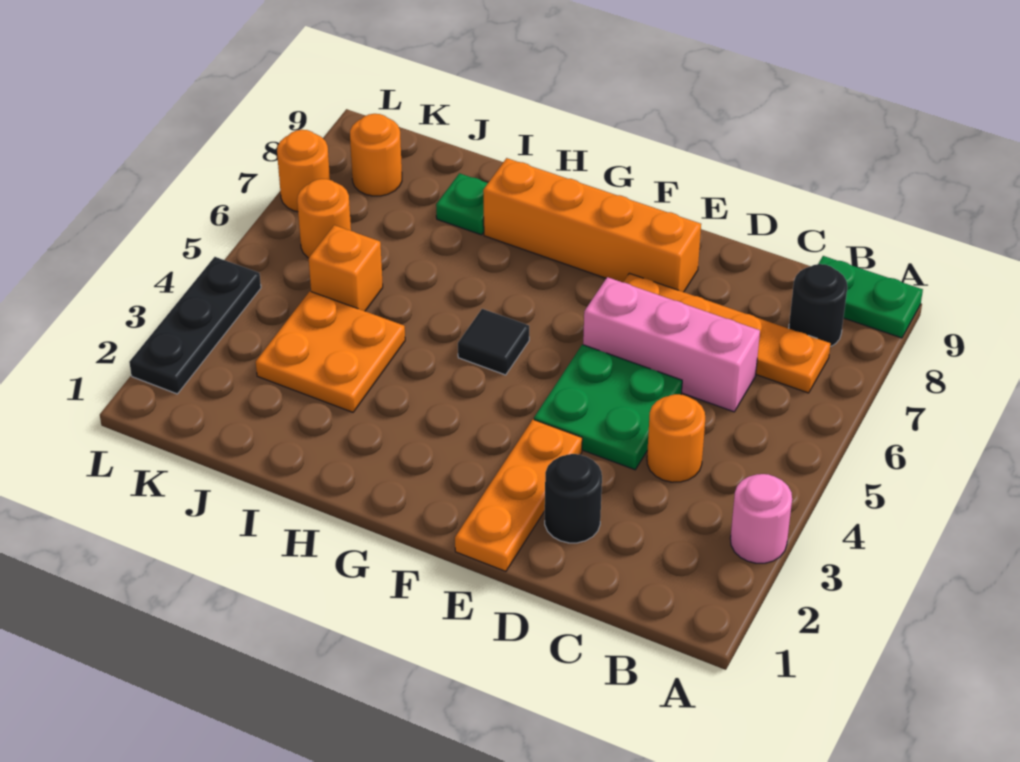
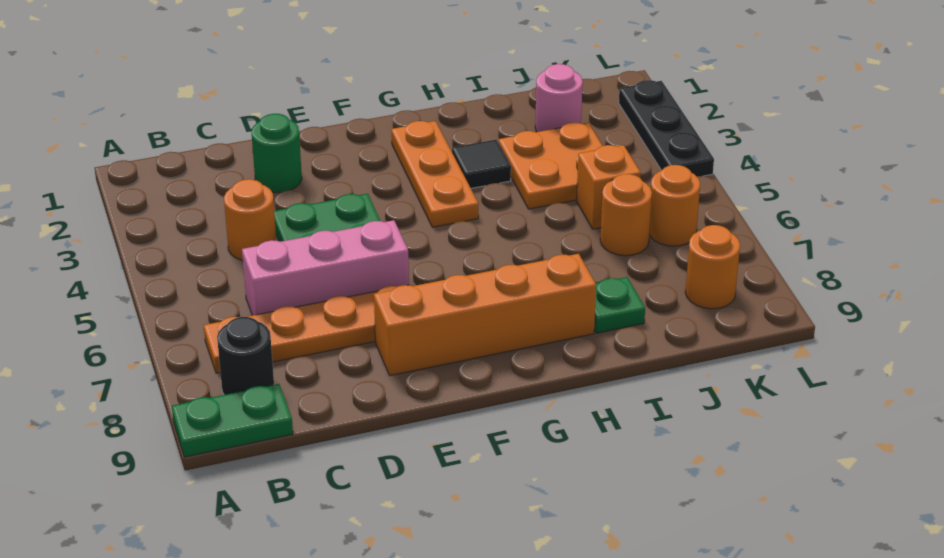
pink 1x1 round brick [730,474,792,563] -> pink 1x1 round brick moved to [535,64,583,132]
black 1x1 round brick [545,454,602,543] -> green 1x1 round brick [251,114,302,193]
orange 1x3 plate [455,420,582,571] -> orange 1x3 plate moved to [391,121,478,227]
black 1x1 tile [458,309,529,375] -> black 1x1 tile moved to [452,140,511,188]
orange 1x1 round brick [277,130,330,212] -> orange 1x1 round brick moved to [600,174,652,256]

